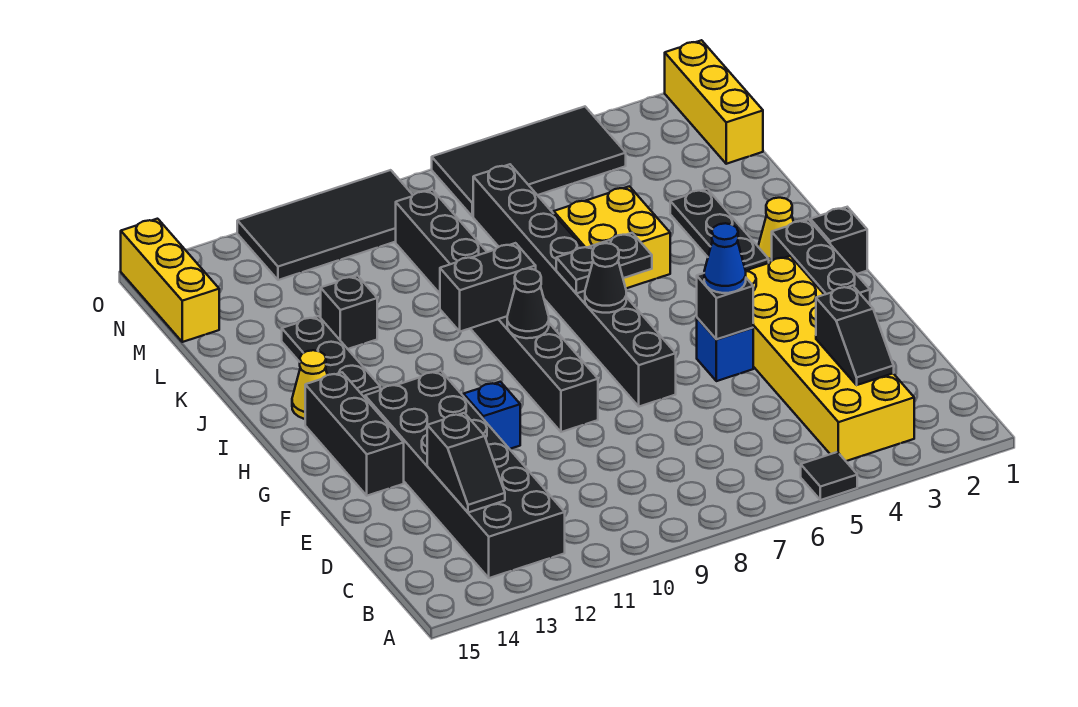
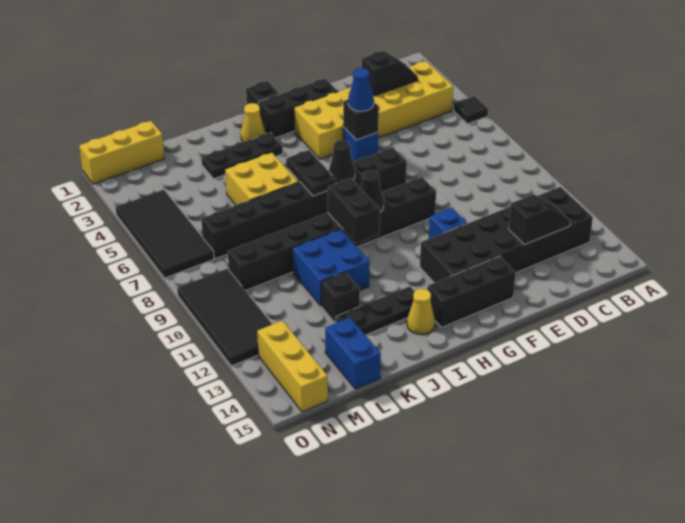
none -> blue 2x2 brick [292,229,370,306]
none -> blue 1x2 brick [325,317,381,389]
yellow 1x3 brick [121,219,219,342] -> yellow 1x3 brick turned to [257,321,328,412]

